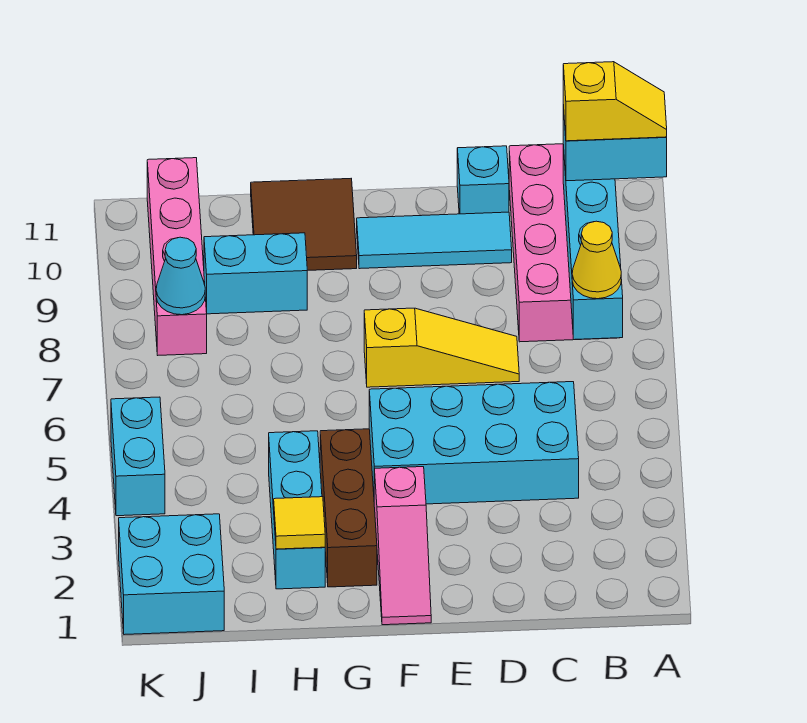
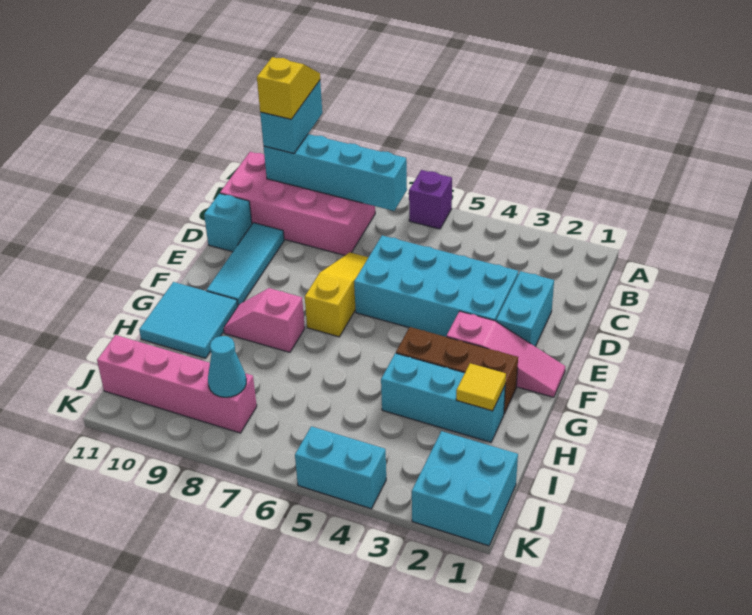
none -> purple 1x1 brick [409,170,452,229]
yellow 1x1 cone [572,221,621,299] -> none
cyan 2x4 brick [369,382,579,504] -> cyan 2x4 brick turned to [354,236,518,337]
none -> pink 1x2 slope [224,288,305,352]
brown 2x2 tile [251,179,357,270] -> cyan 2x2 tile [139,282,238,358]
cyan 1x2 brick [204,233,307,314] -> cyan 1x2 brick moved to [496,271,554,347]

